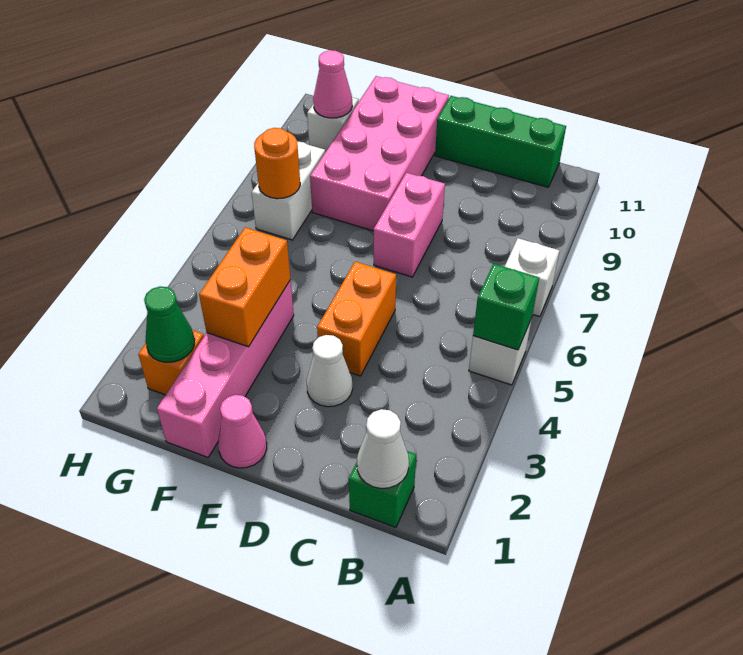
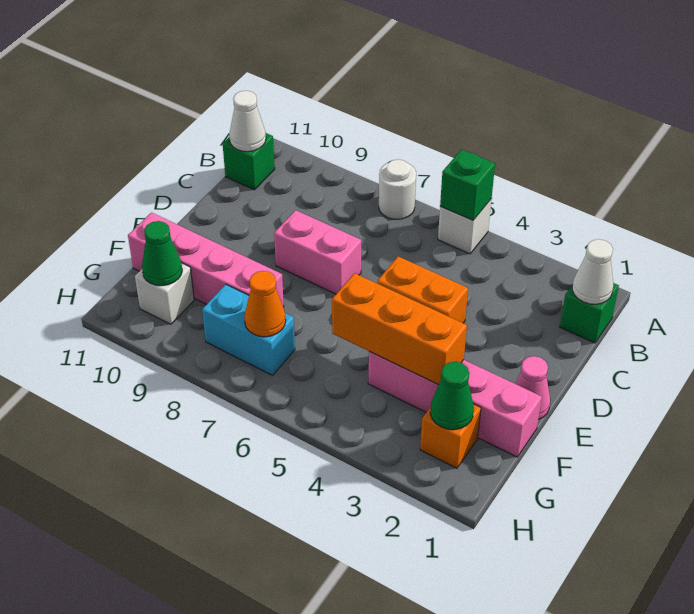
white 1x1 brick [505,238,559,317] -> white 1x1 round brick [379,160,416,219]
green 1x3 brick [435,96,566,187] -> green 1x1 brick [223,133,275,190]
white 1x1 cone [307,335,353,407] -> white 1x1 cone moved to [229,91,266,152]
pink 2x4 brick [310,76,449,231] -> pink 1x4 brick [128,213,284,307]
orange 1x2 brick [199,227,290,347] -> orange 1x3 brick [332,273,467,385]
white 1x2 brick [252,142,325,240] -> cyan 1x2 brick [202,284,295,376]
orange 1x1 round brick [254,128,300,199] -> orange 1x1 cone [244,271,286,337]
pink 1x1 cone [313,50,352,118] -> green 1x1 cone [142,221,182,286]

